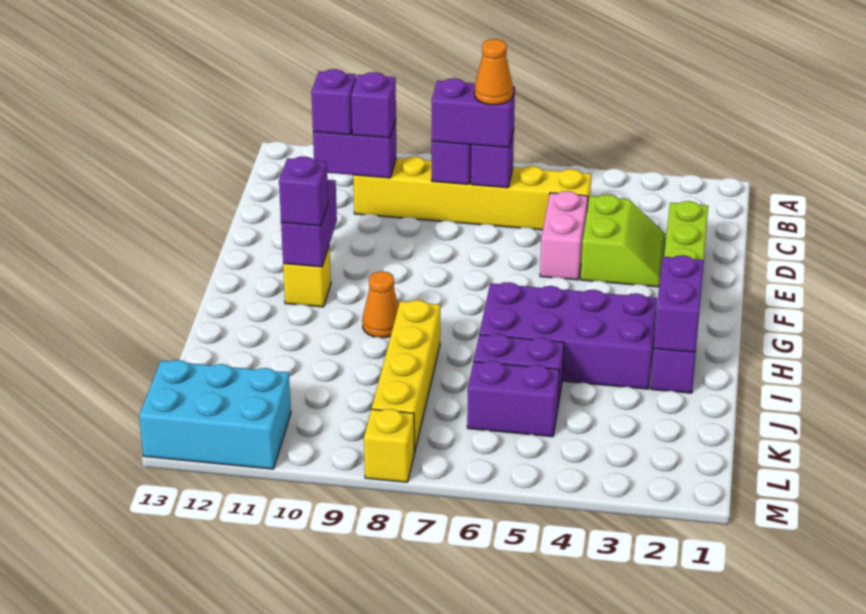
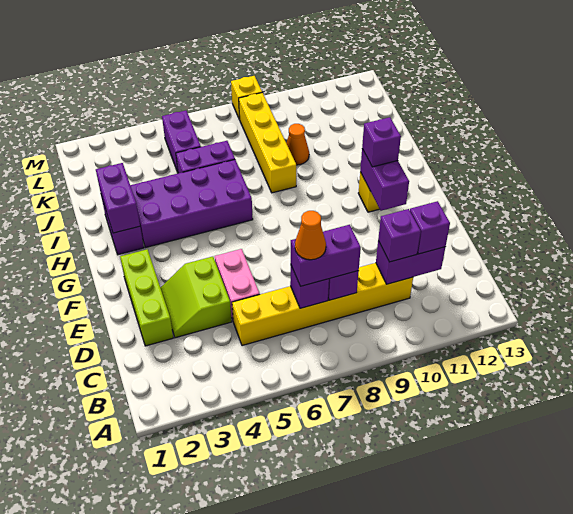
orange 1x1 cone [362,271,399,338] -> orange 1x1 cone moved to [286,124,309,165]
purple 1x2 brick [467,361,559,437] -> purple 1x2 brick turned to [162,111,201,173]
cyan 2x3 brick [139,360,291,469] -> none

